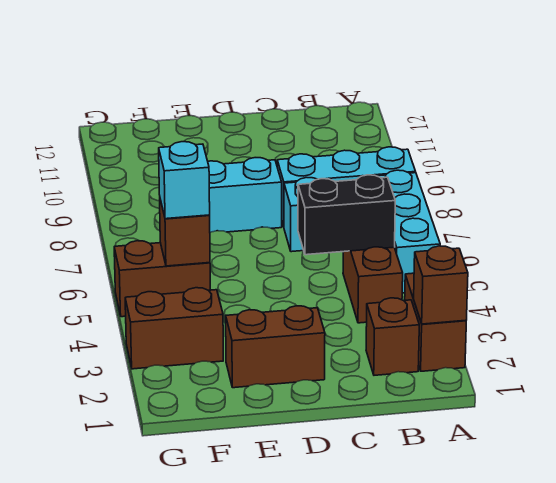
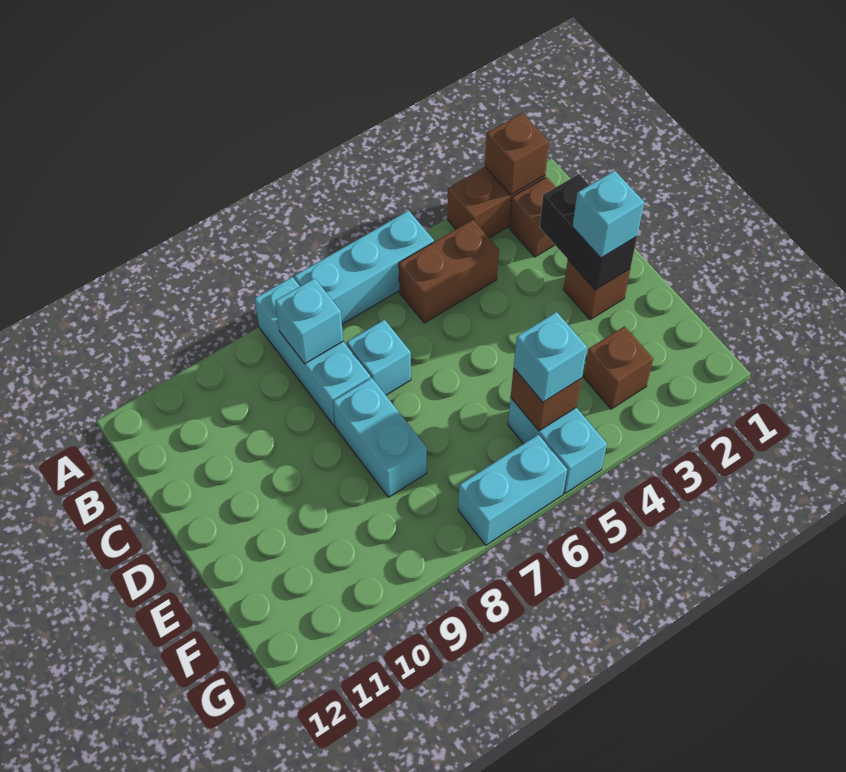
black 1x2 brick [298,175,395,255] -> black 1x2 brick moved to [540,174,637,290]
none -> cyan 1x1 brick [275,278,343,364]
brown 1x2 brick [226,306,325,388] -> brown 1x1 brick [563,260,630,320]
none -> cyan 1x1 brick [572,171,644,258]
brown 1x2 brick [125,288,223,369] -> brown 1x1 brick [583,326,653,409]
brown 1x2 brick [114,241,210,317] -> cyan 1x2 brick [508,398,607,493]
none -> cyan 1x2 brick [458,435,567,545]

